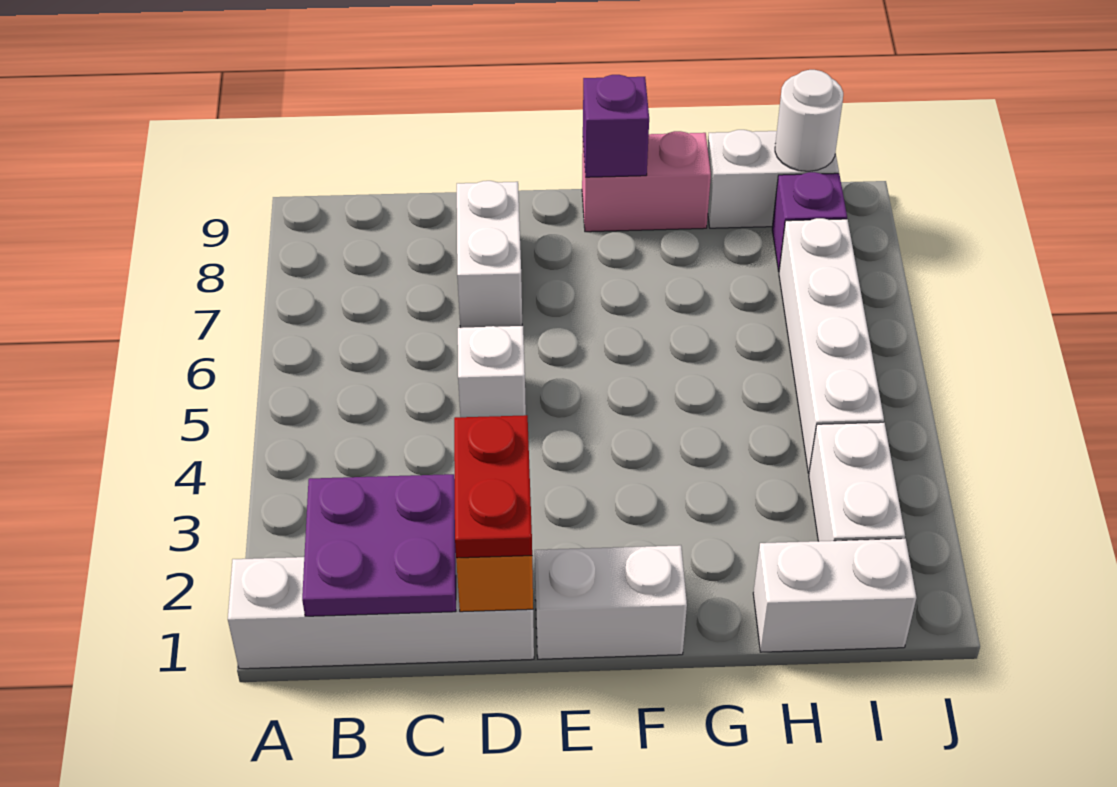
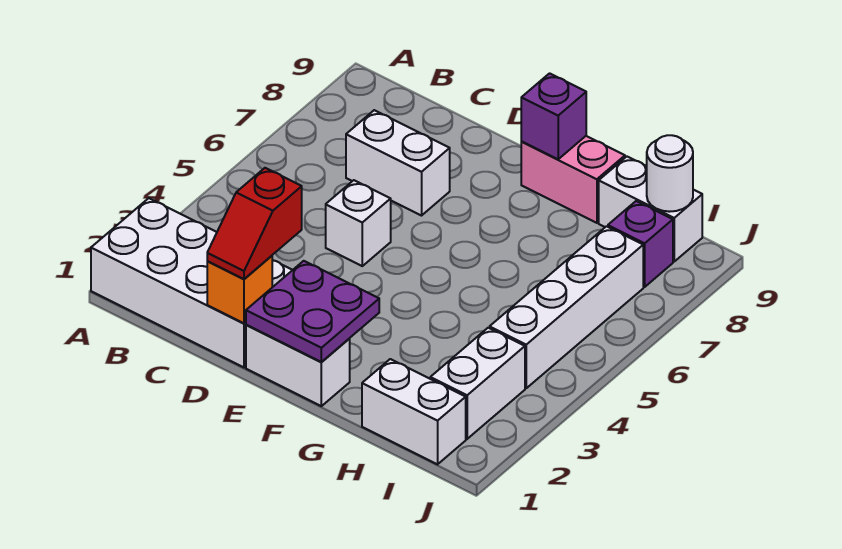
white 1x4 brick [228,557,534,669] -> white 2x4 brick [91,198,292,367]
purple 2x2 plate [302,474,456,616] -> purple 2x2 plate moved to [246,261,379,362]
red 1x2 plate [454,415,532,558] -> red 1x2 slope [207,168,302,279]
white 1x2 brick [457,181,522,328] -> white 1x2 brick turned to [346,110,450,216]

